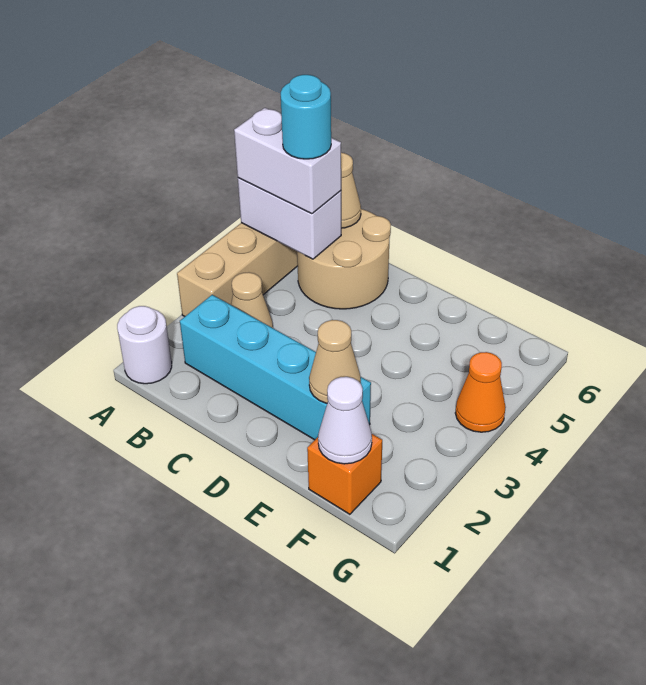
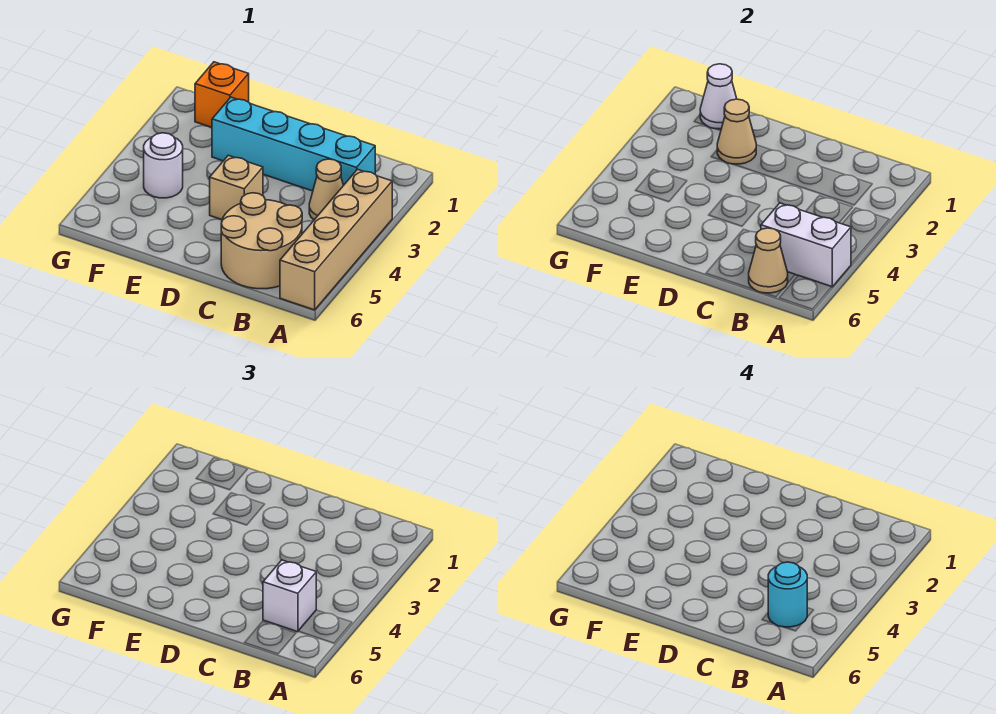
white 1x1 round brick [117,306,172,384] -> white 1x1 round brick moved to [144,133,183,198]
white 1x2 brick [234,108,341,214] -> white 1x1 brick [263,560,316,632]
none -> tan 1x1 brick [210,155,263,220]
orange 1x1 cone [455,352,506,432] -> none

